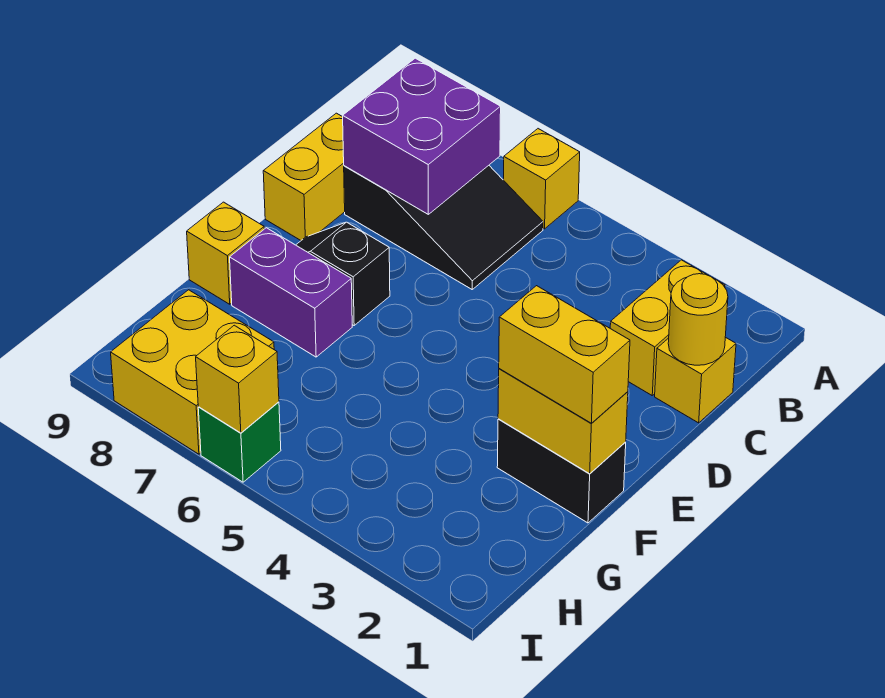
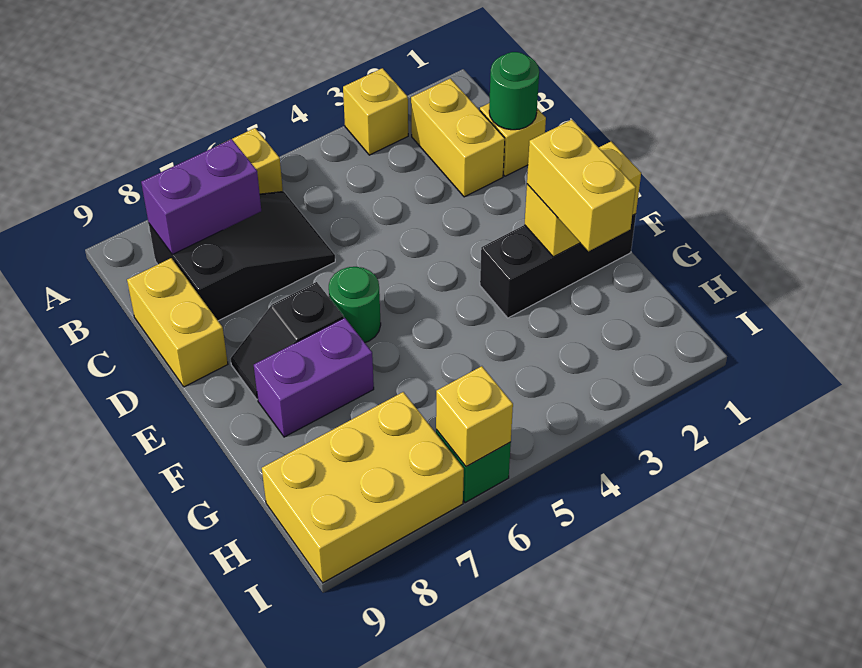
purple 2x2 brick [343,58,501,214] -> purple 1x2 brick [141,139,261,254]
yellow 1x1 round brick [668,274,728,365] -> green 1x1 round brick [489,52,539,130]
none -> green 1x1 round brick [329,267,381,342]
black 1x2 brick [497,419,626,523] -> black 1x3 brick [480,214,636,318]
yellow 1x2 brick [499,286,630,423] -> yellow 1x2 brick turned to [527,120,636,251]
yellow 1x1 brick [187,202,264,304] -> yellow 1x1 brick moved to [343,68,408,155]
yellow 2x2 brick [111,290,274,454] -> yellow 2x3 brick [262,392,464,583]

